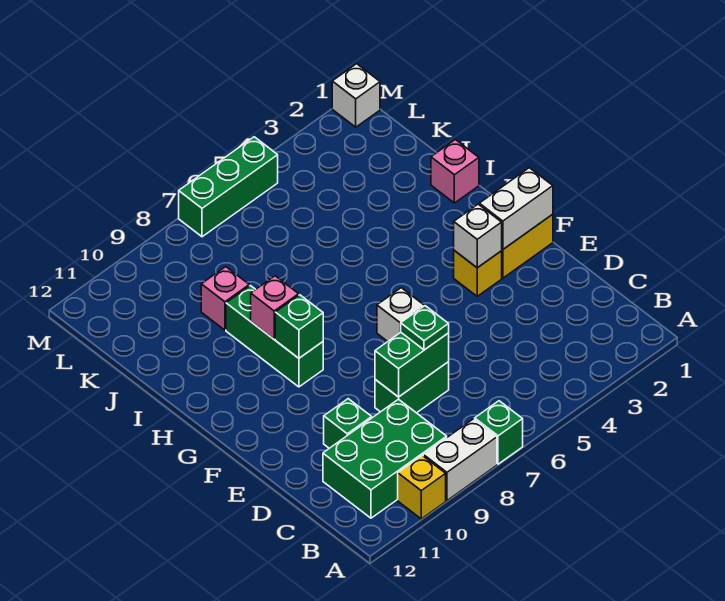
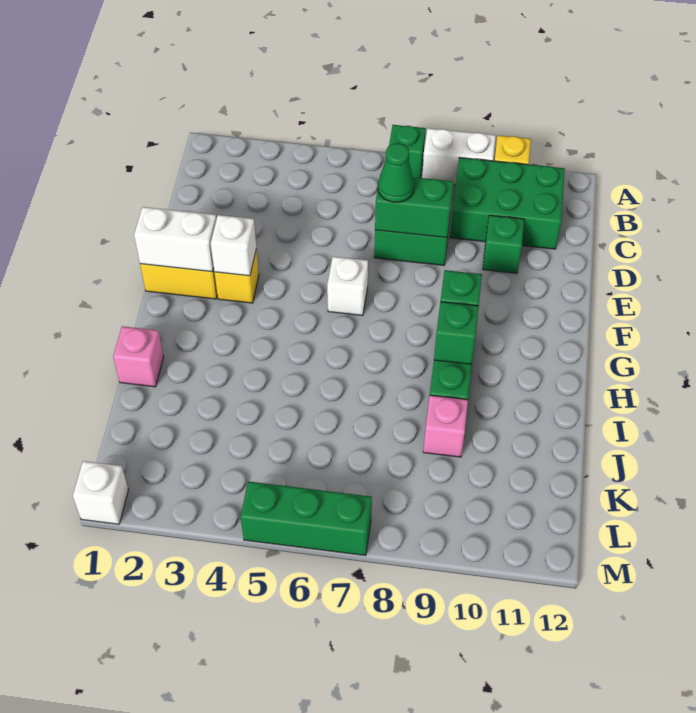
green 1x1 plate [401,306,449,350] -> green 1x1 cone [378,143,414,202]
pink 1x1 brick [251,276,299,339] -> green 1x1 brick [434,302,479,364]

